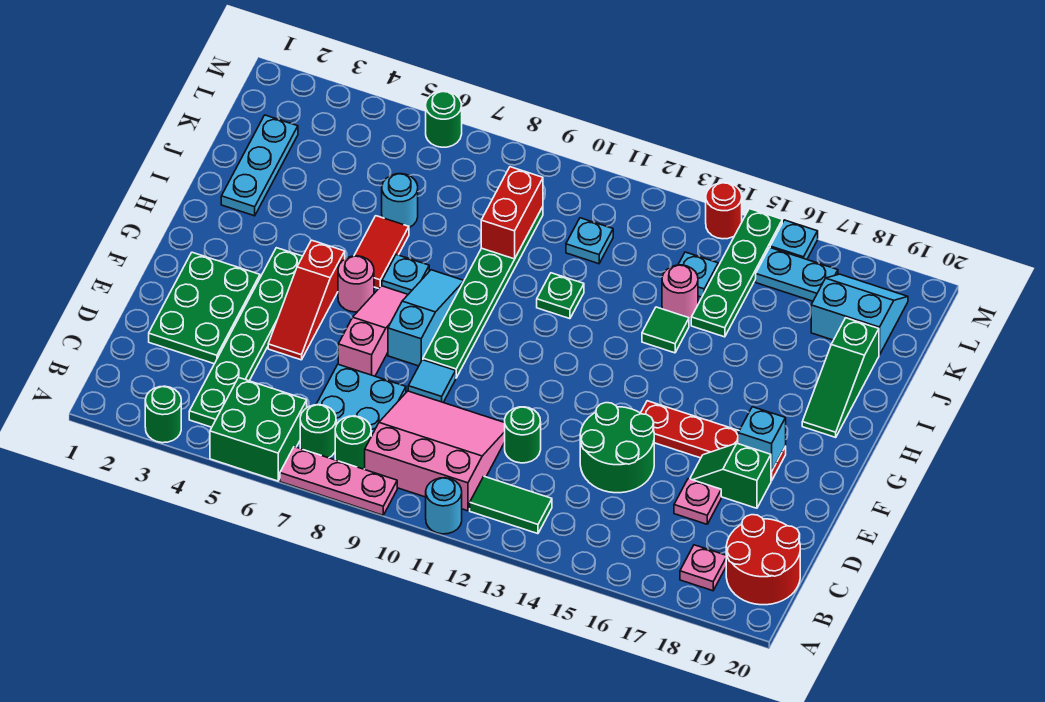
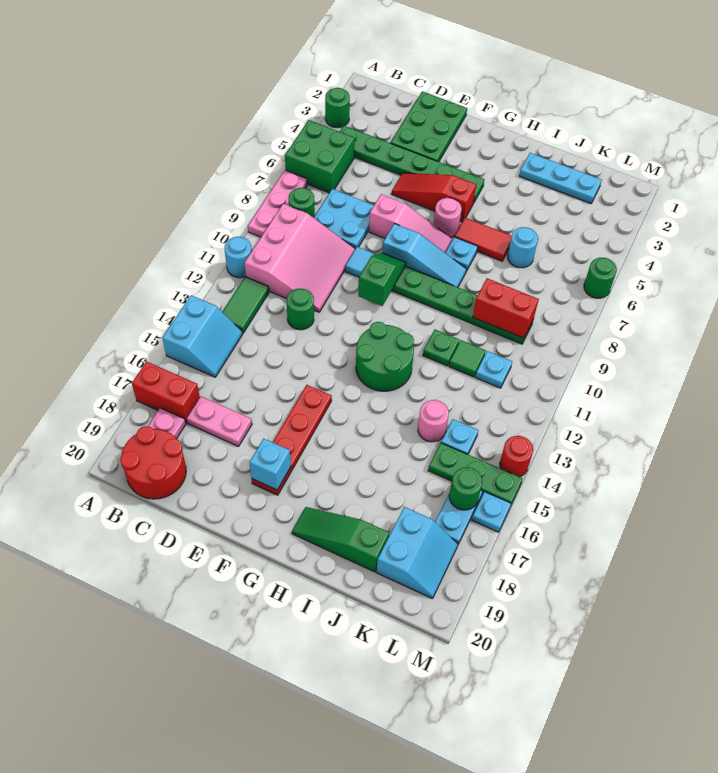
none -> cyan 2x2 slope [162,295,242,377]
none -> red 1x2 brick [132,362,200,423]
green 1x1 round brick [300,405,336,458] -> green 1x1 round brick moved to [449,468,482,510]
green 2x3 plate [149,252,260,364] -> green 2x3 plate turned to [391,91,467,162]
green 2x2 round brick [580,403,654,493] -> green 2x2 round brick moved to [356,322,414,391]
pink 1x1 plate [674,479,721,524] -> pink 1x2 plate [187,397,252,447]
green 1x2 slope [690,443,771,508] -> green 1x2 slope moved to [358,253,406,306]
green 1x1 tile [642,307,689,353] -> green 1x1 tile moved to [449,340,486,377]
green 1x4 plate [691,209,782,337] -> green 1x3 plate [428,443,523,505]

